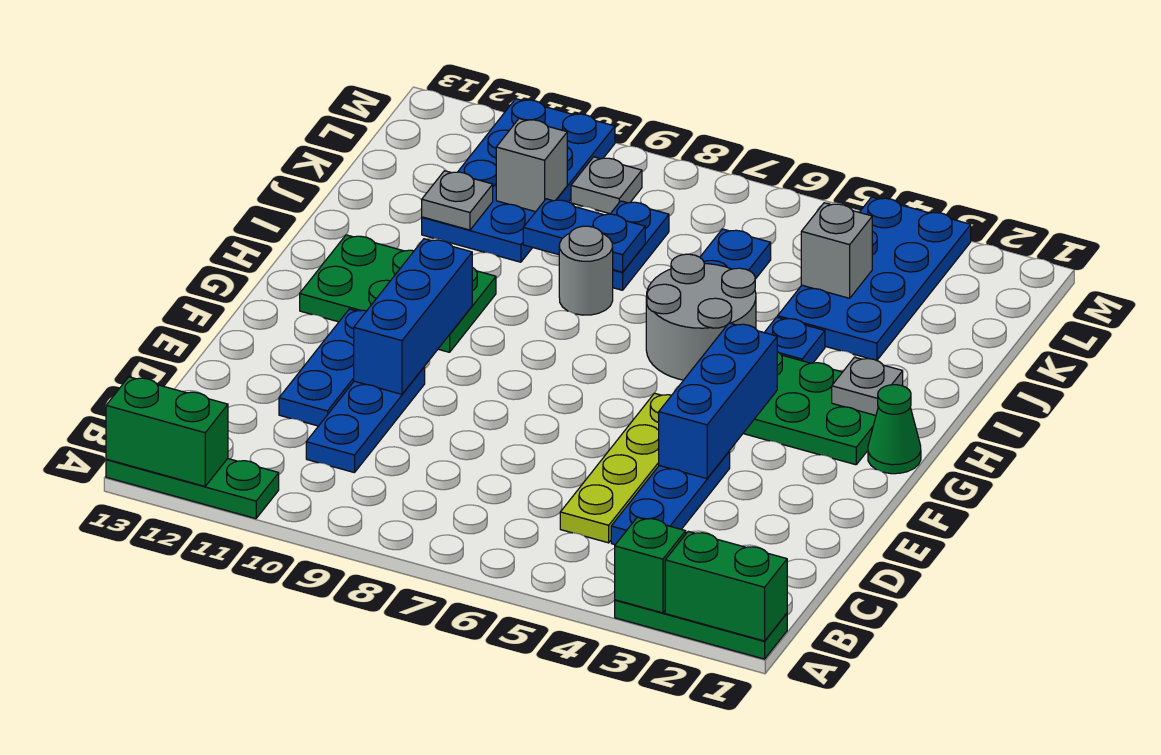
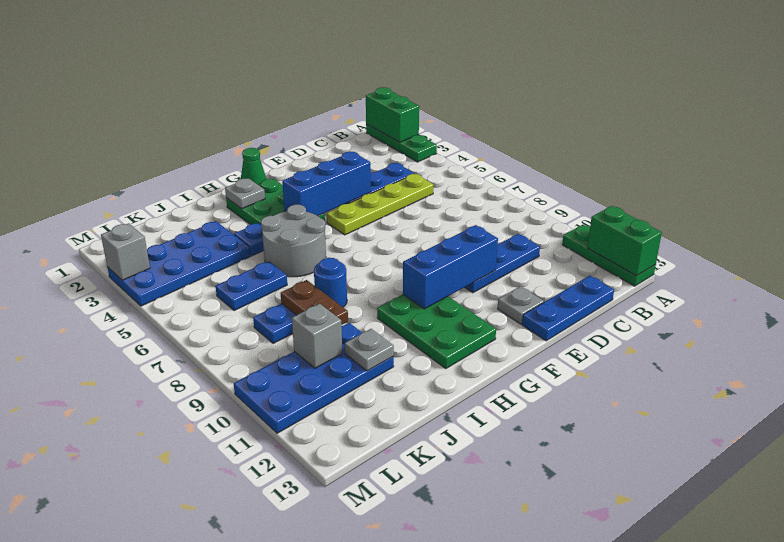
green 1x1 brick [615,517,686,613] -> none
blue 1x3 plate [279,309,366,426] -> blue 1x3 plate moved to [522,276,614,341]
grey 1x1 round brick [559,226,613,315] -> blue 1x1 round brick [314,258,347,307]
blue 1x2 plate [523,199,645,272] -> brown 1x2 plate [281,280,348,325]
grey 1x1 brick [801,203,872,298] -> grey 1x1 brick moved to [101,223,150,280]
grey 1x1 plate [571,157,642,214] -> grey 1x1 plate moved to [498,286,544,324]

